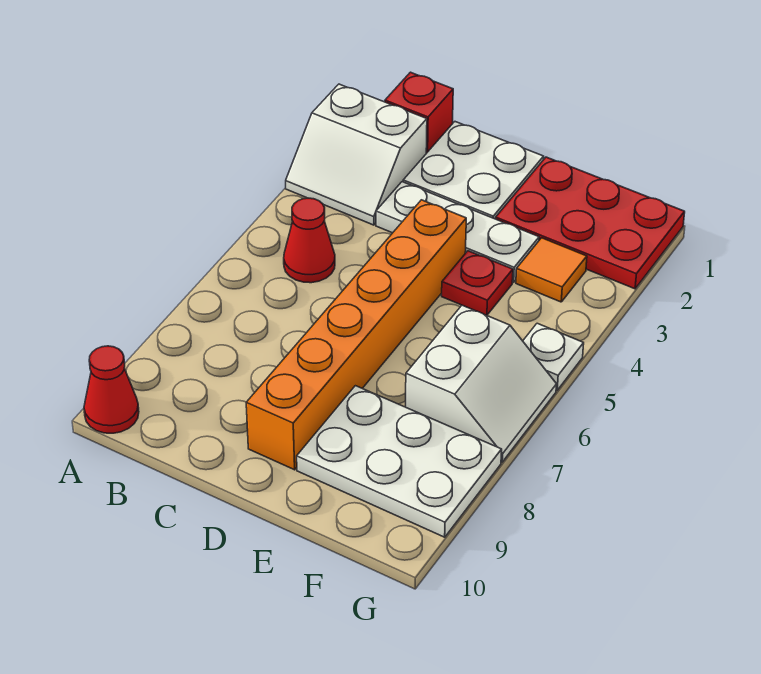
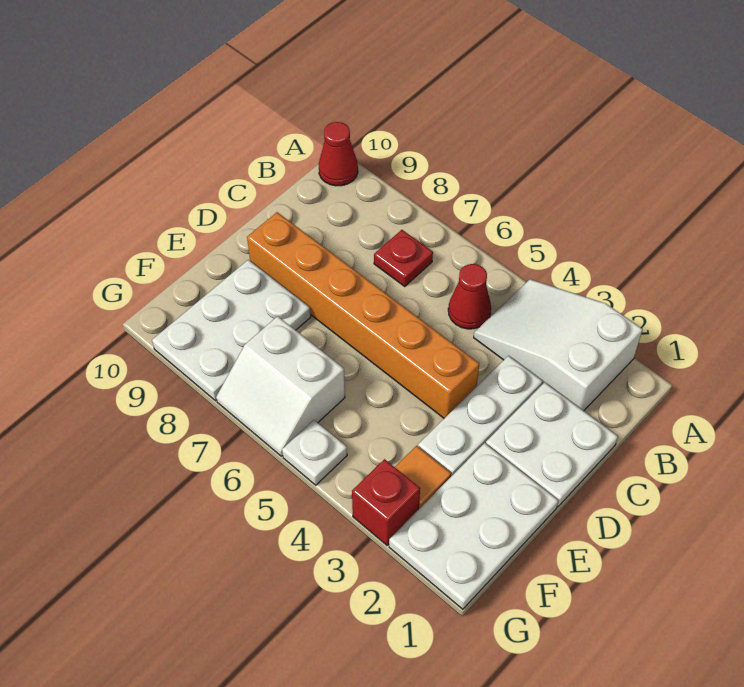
white 2x2 slope [286,84,427,225] -> white 2x3 slope [474,279,643,411]
red 1x1 brick [385,72,453,153] -> red 1x1 brick moved to [352,459,420,545]
red 2x3 plate [496,157,685,289] -> white 2x3 plate [389,443,558,609]
red 1x1 plate [442,251,513,315] -> red 1x1 plate moved to [374,230,433,287]

